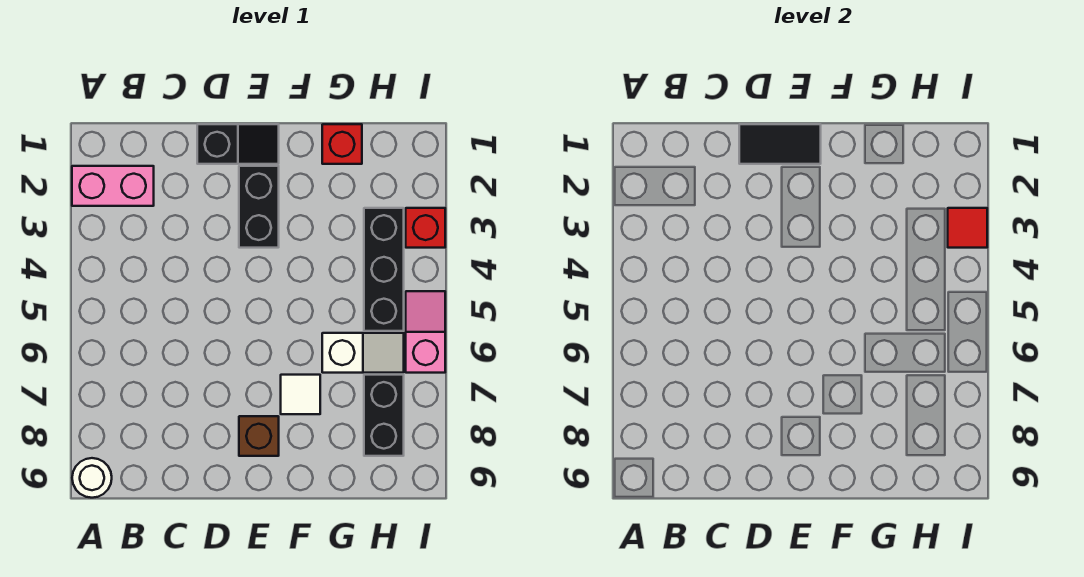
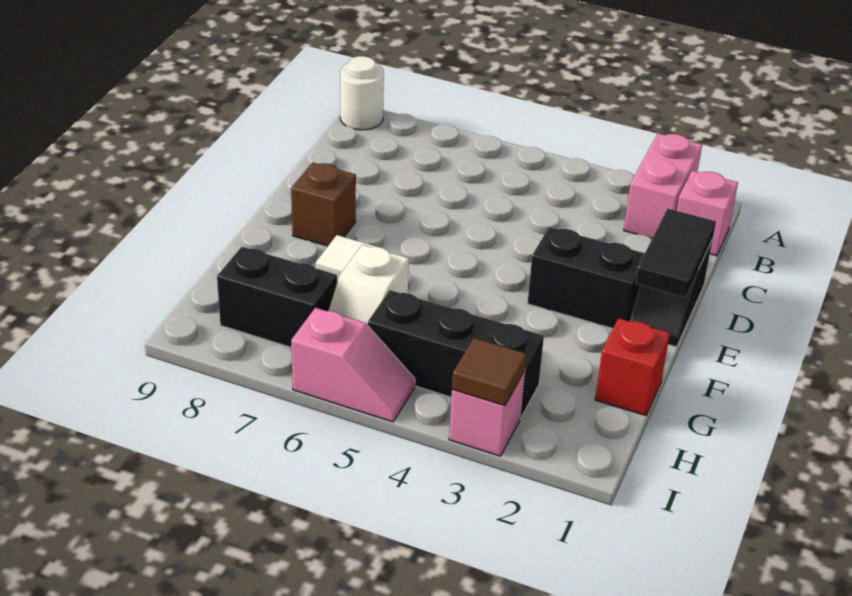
none -> pink 1x1 brick [677,171,738,256]
red 1x1 brick [406,208,445,248] -> pink 1x1 brick [449,371,525,456]
red 1x1 tile [948,208,987,248] -> brown 1x1 tile [452,338,526,406]

